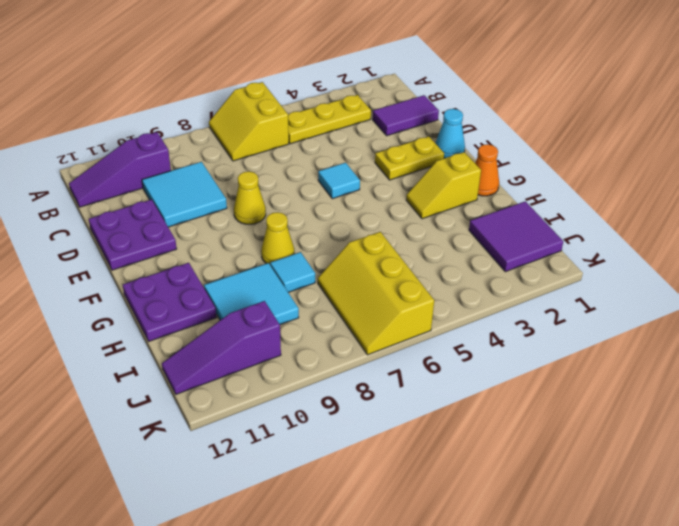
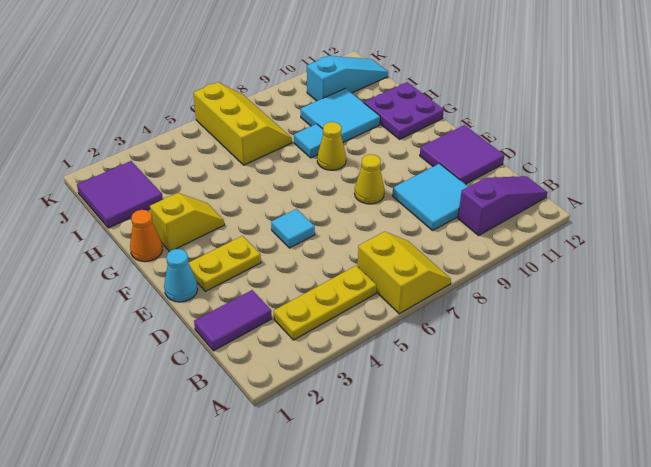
purple 2x2 plate [89,199,177,270] -> purple 2x2 tile [420,125,504,184]
purple 1x3 slope [162,301,281,394] -> cyan 1x3 slope [307,56,388,101]

